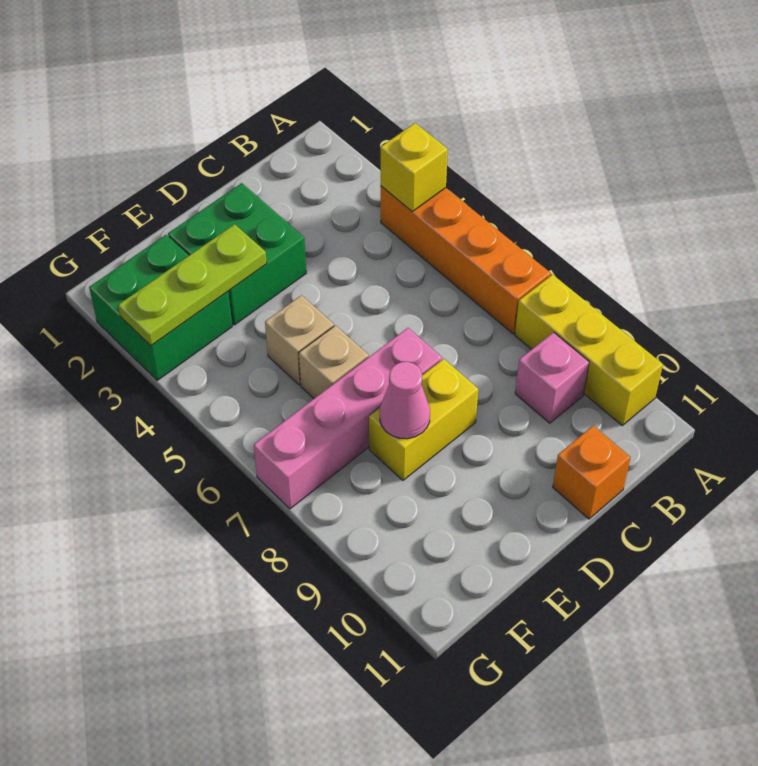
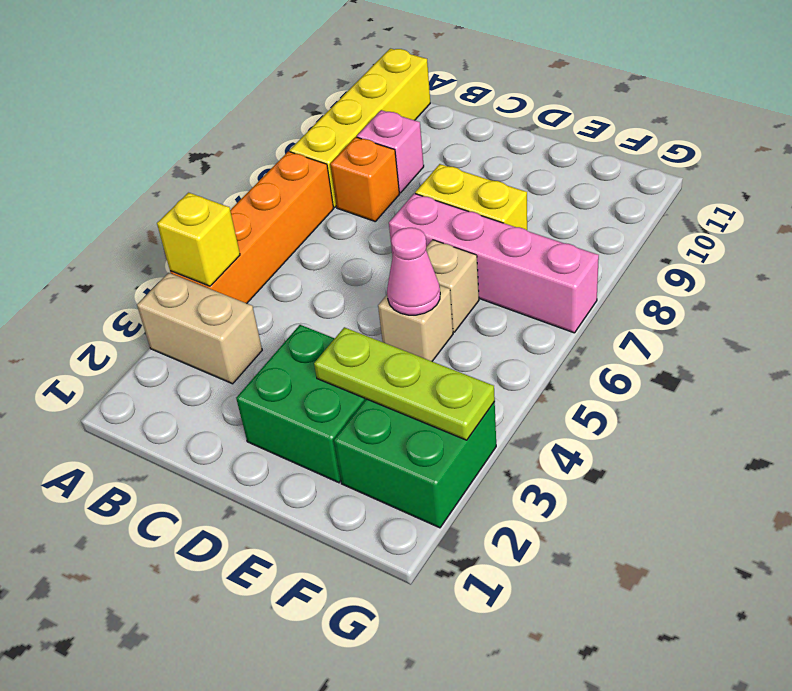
none -> tan 1x2 brick [137,273,262,384]
yellow 1x3 brick [515,275,663,425] -> yellow 1x4 brick [290,48,430,207]
orange 1x1 brick [553,426,631,519] -> orange 1x1 brick moved to [330,137,399,221]
pink 1x1 cone [380,362,430,439] -> pink 1x1 cone moved to [387,228,440,315]

